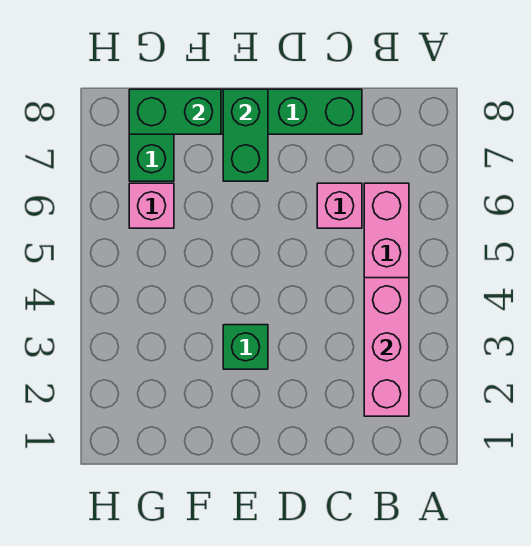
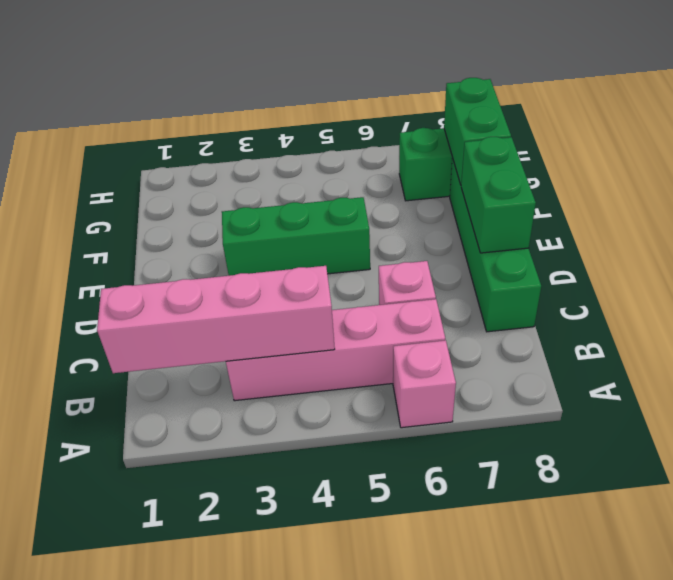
pink 1x3 brick [364,278,409,416] -> pink 1x4 brick [97,266,335,373]
green 1x1 brick [223,325,268,369] -> green 1x3 brick [222,197,370,276]
green 1x2 brick [223,89,268,181] -> green 1x2 brick turned to [461,137,536,253]
pink 1x1 brick [129,183,174,228] -> pink 1x1 brick moved to [393,340,456,428]

